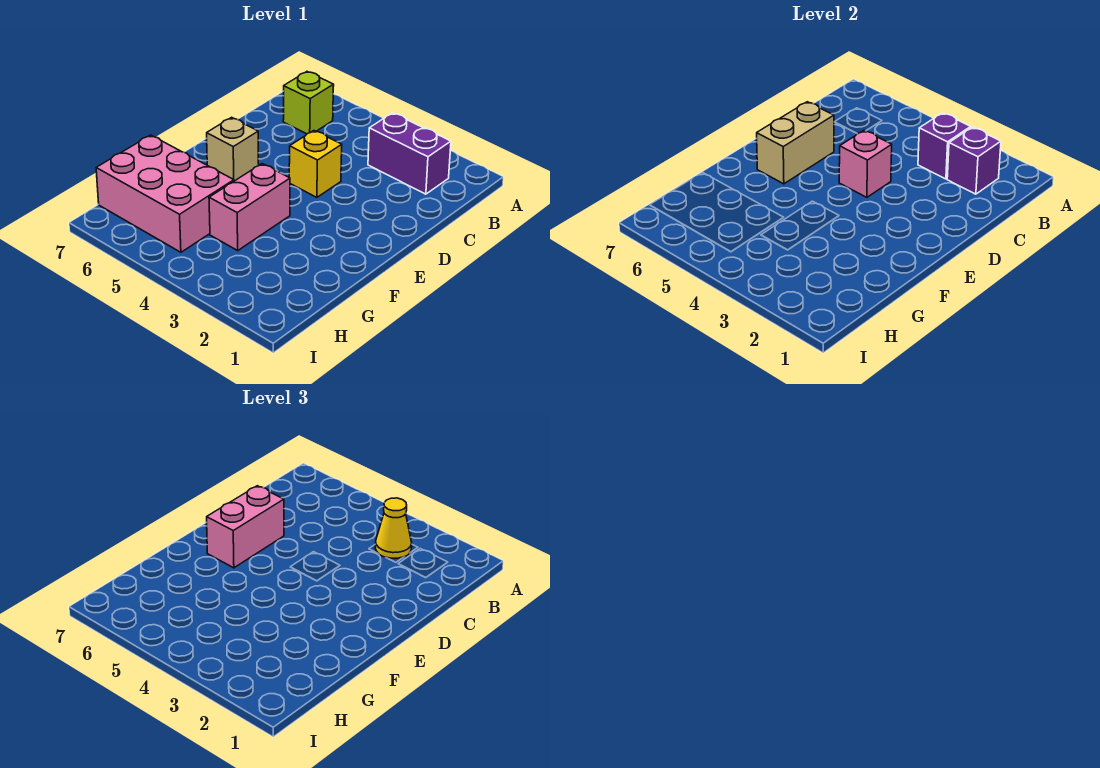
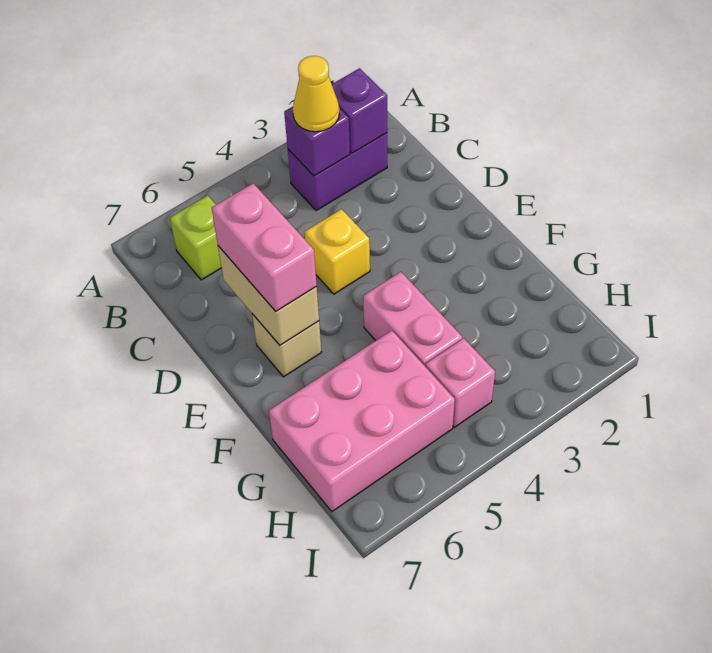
pink 1x1 brick [839,131,892,197] -> pink 1x1 brick moved to [425,338,495,427]

